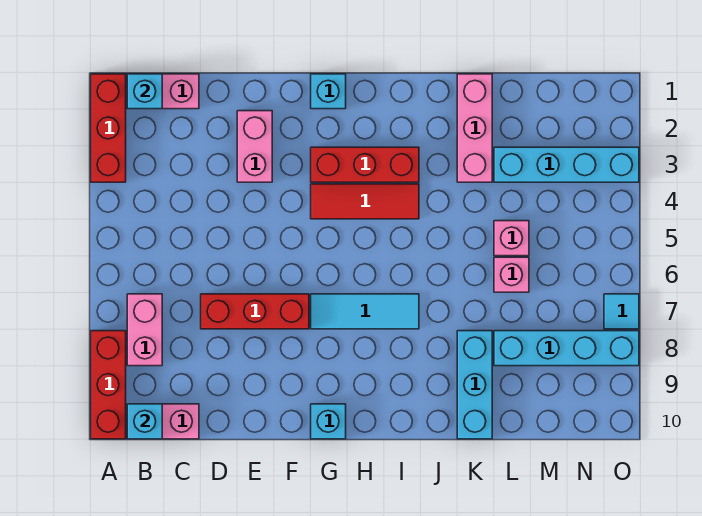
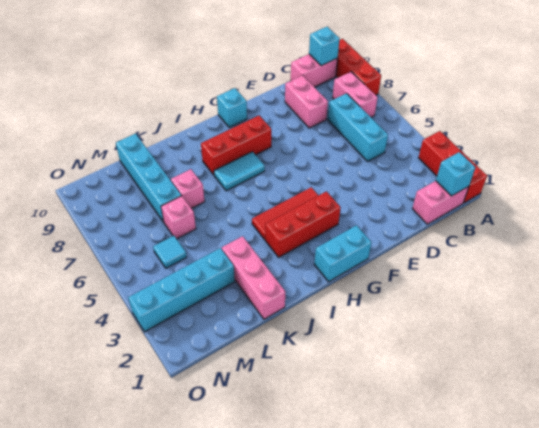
red 1x3 brick [201,294,309,329] -> red 1x3 brick moved to [201,115,271,175]
pink 1x2 brick [237,111,272,182] -> pink 1x2 brick moved to [285,75,328,128]
cyan 1x1 brick [311,74,346,109] -> cyan 1x2 brick [314,225,372,282]
cyan 1x3 tile [311,294,419,329] -> cyan 1x2 tile [214,152,265,191]
cyan 1x3 brick [457,331,492,439] -> cyan 1x3 brick moved to [328,93,388,161]
pink 1x1 brick [494,221,529,256] -> pink 1x1 brick moved to [171,169,205,208]
cyan 1x4 brick [494,331,639,366] -> cyan 1x4 brick turned to [116,134,181,222]
cyan 1x1 tile [604,294,639,329] -> cyan 1x1 tile moved to [153,236,187,268]

